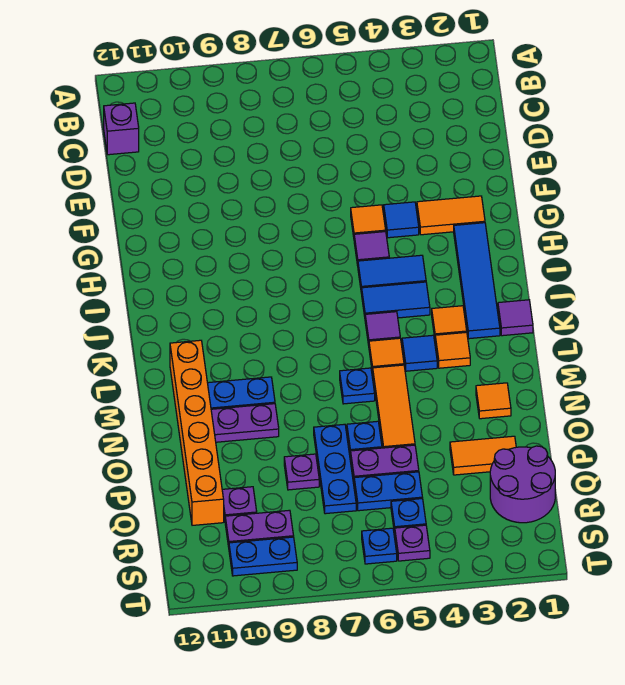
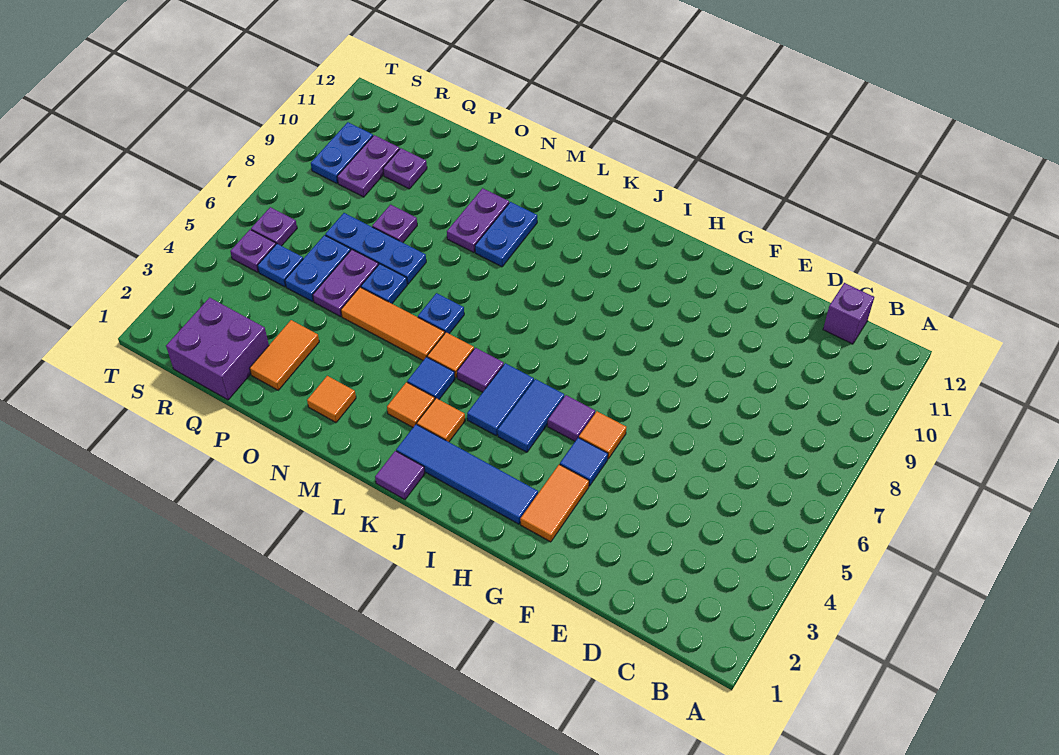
orange 1x6 brick [170,340,224,525] -> none
purple 2x2 round brick [490,446,555,523] -> purple 2x2 brick [166,298,269,400]
blue 1x1 plate [362,528,397,564] -> purple 1x1 plate [251,207,297,246]

